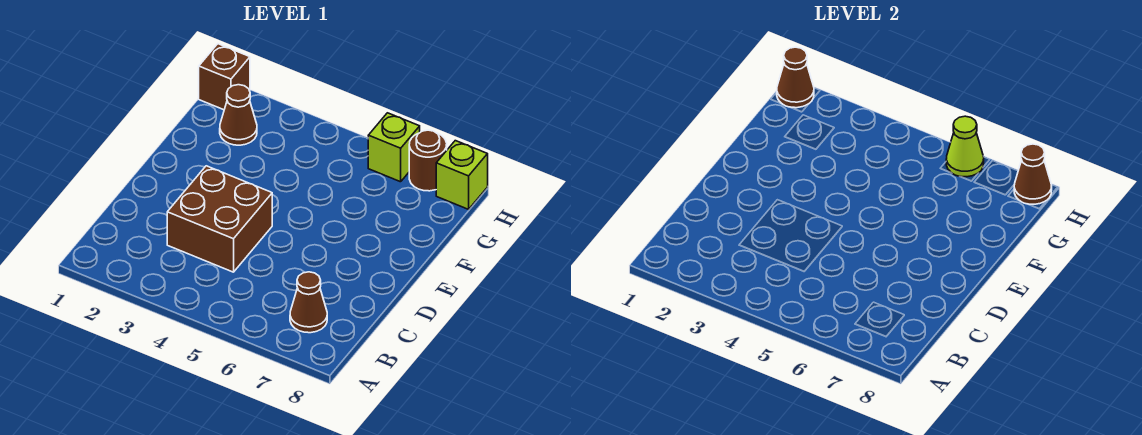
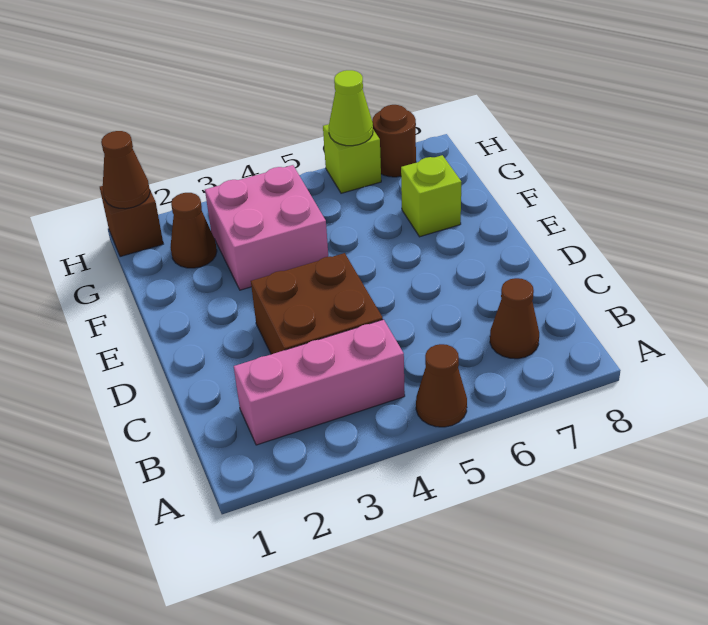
none -> pink 1x3 brick [234,319,405,445]
none -> pink 2x2 brick [205,165,328,290]
lime 1x1 brick [436,141,488,209] -> lime 1x1 brick moved to [401,155,461,237]
brown 1x1 cone [1014,144,1052,204] -> brown 1x1 cone moved to [416,344,467,427]

